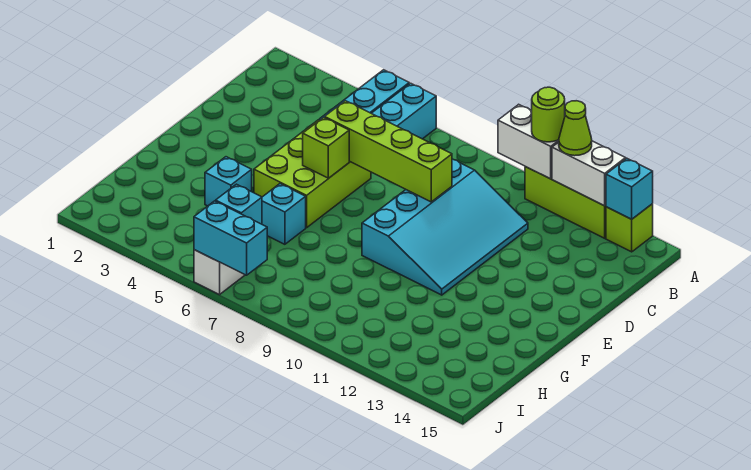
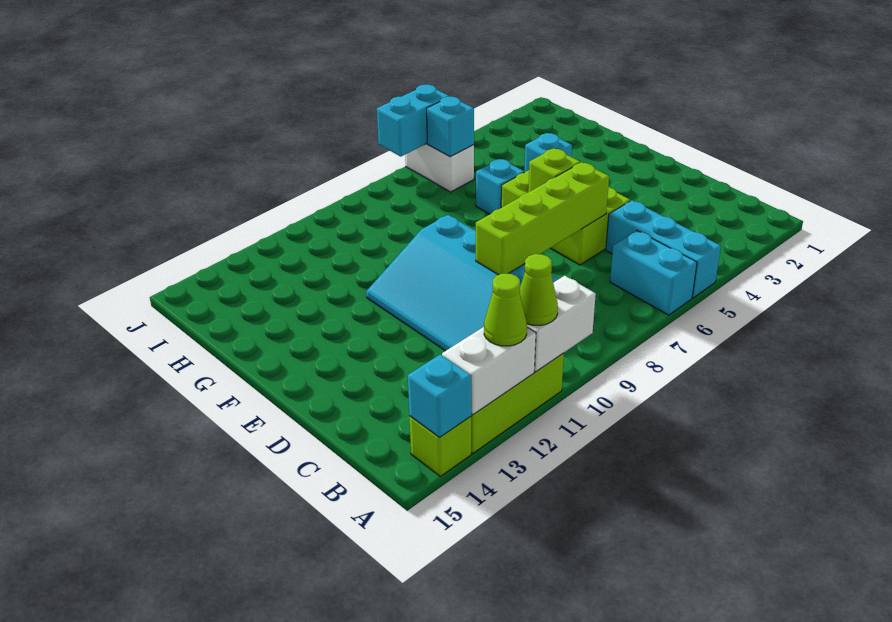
lime 1x1 round brick [532,87,565,142] -> lime 1x1 cone [520,254,558,325]

